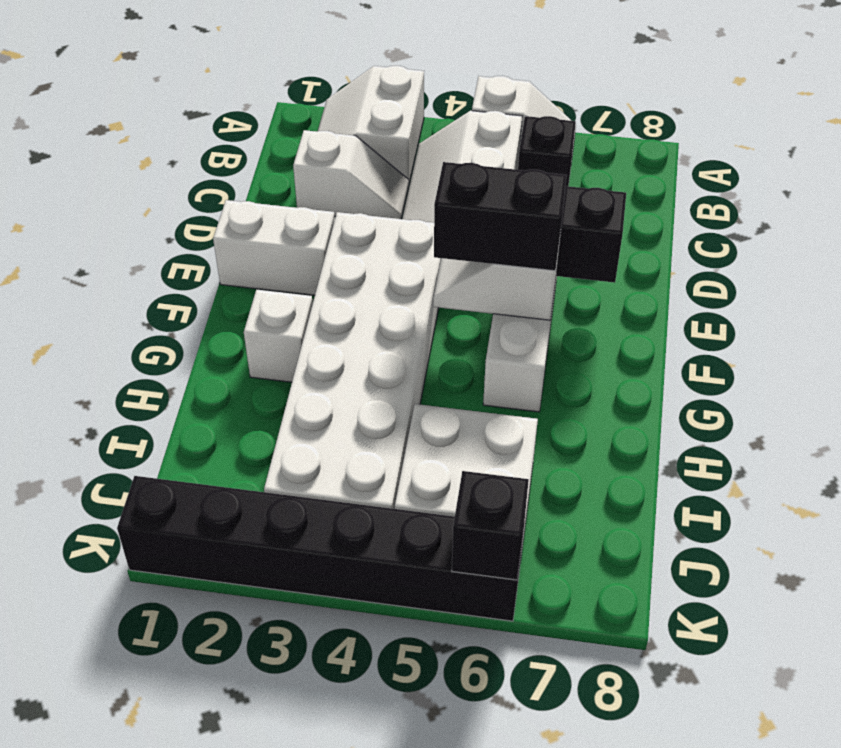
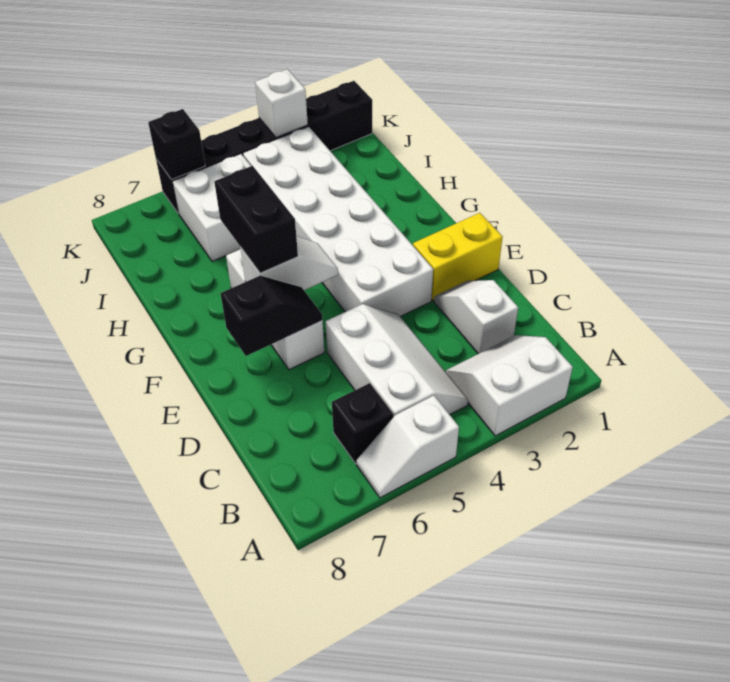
white 2x2 slope [318,66,424,186] -> white 2x2 slope turned to [446,335,573,436]
white 1x2 slope [293,130,408,219] -> white 1x2 slope turned to [434,280,518,354]
white 1x2 brick [213,200,335,295] -> yellow 1x2 brick [413,213,503,301]
black 1x2 brick [434,162,567,271] -> black 1x2 brick turned to [214,166,298,273]
white 1x1 brick [244,290,313,382] -> white 1x1 brick moved to [255,69,308,138]

